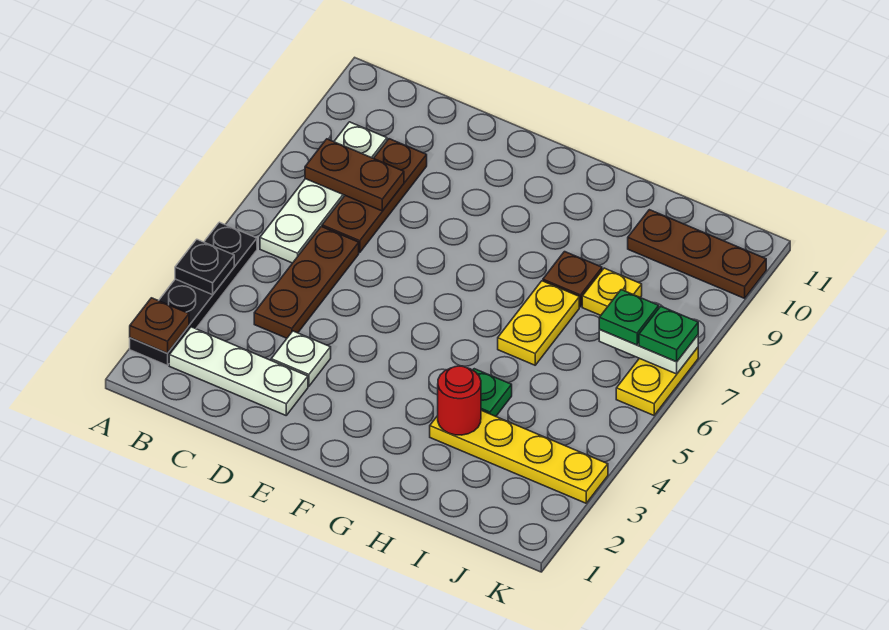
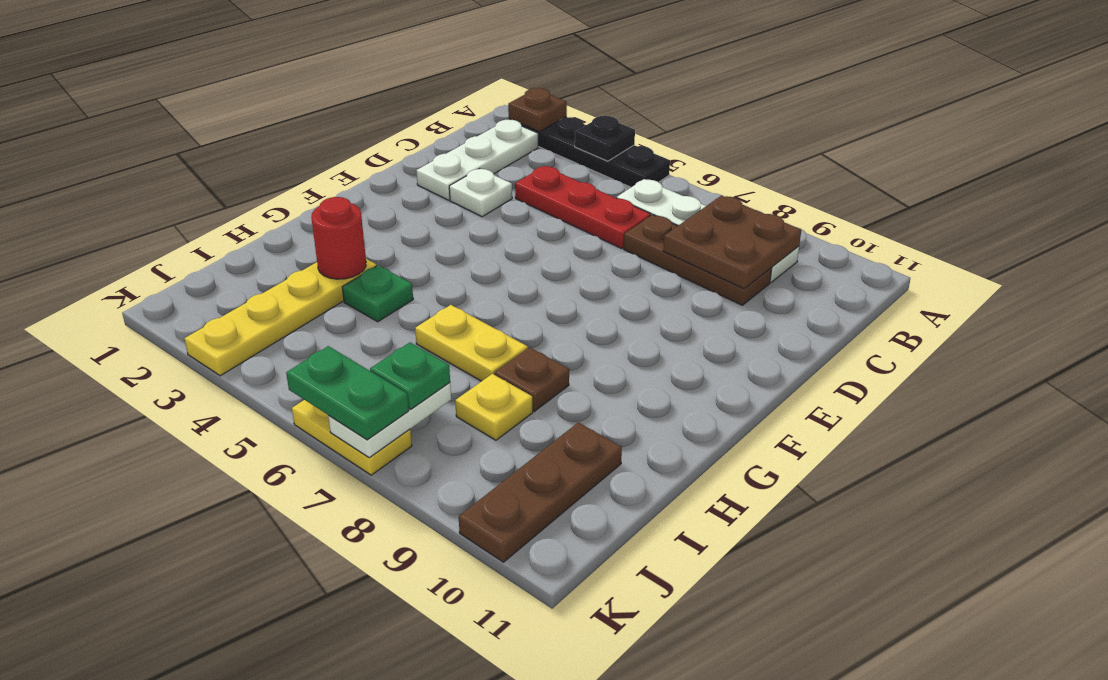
brown 1x2 plate [305,139,404,211] -> brown 2x2 plate [663,196,801,289]
brown 1x3 plate [254,227,359,338] -> red 1x3 plate [515,166,651,249]
green 1x1 plate [639,306,698,362] -> green 1x2 plate [286,346,409,440]

